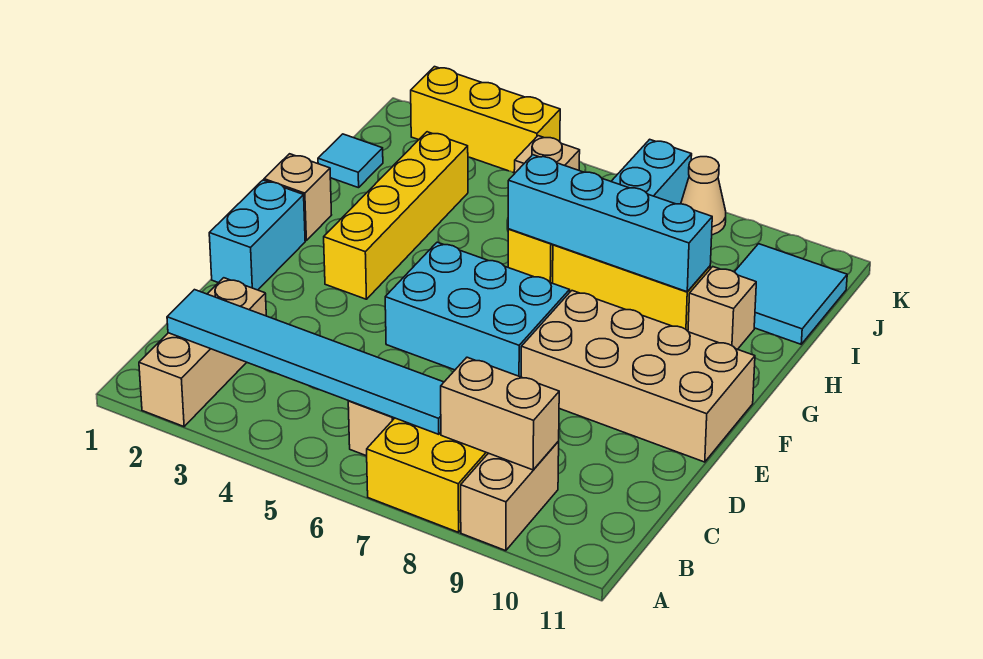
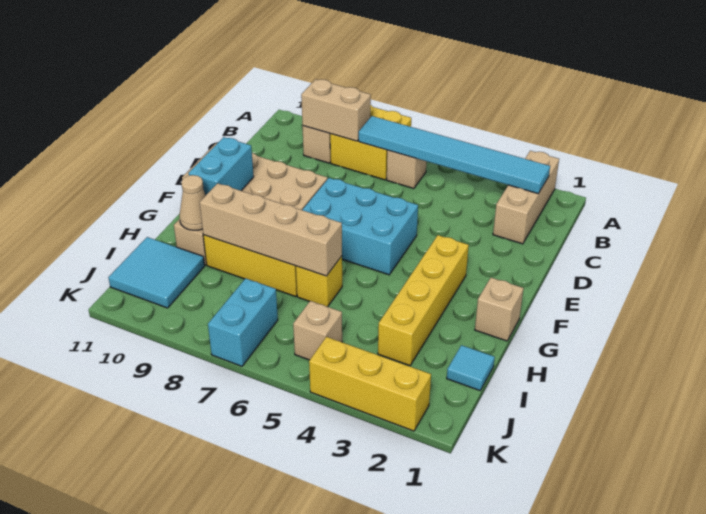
cyan 1x2 brick [209,180,305,290] -> cyan 1x2 brick moved to [188,137,254,195]
cyan 1x4 brick [508,155,712,292] -> tan 1x4 brick [200,183,342,276]
tan 1x1 cone [681,157,726,235] -> tan 1x1 cone moved to [179,175,206,230]

